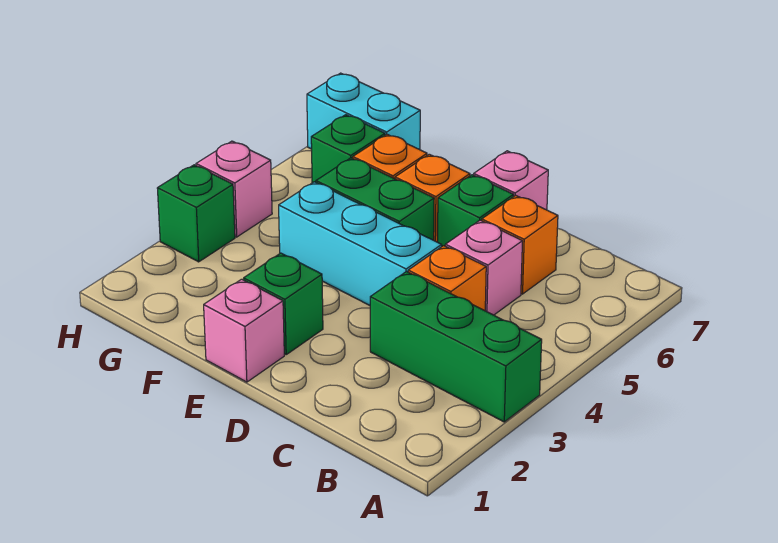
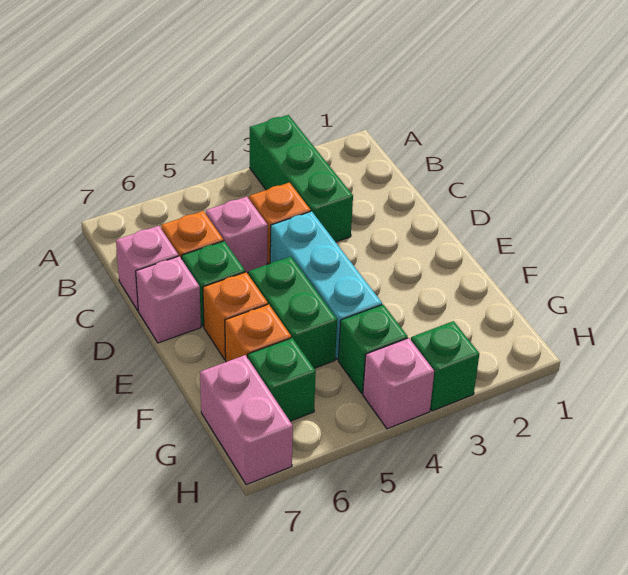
pink 1x1 brick [204,279,284,382] -> pink 1x1 brick moved to [116,226,178,310]
green 1x1 brick [244,253,323,354] -> green 1x1 brick moved to [338,305,408,393]
cyan 1x2 brick [307,73,420,150] -> pink 1x2 brick [200,355,293,485]

